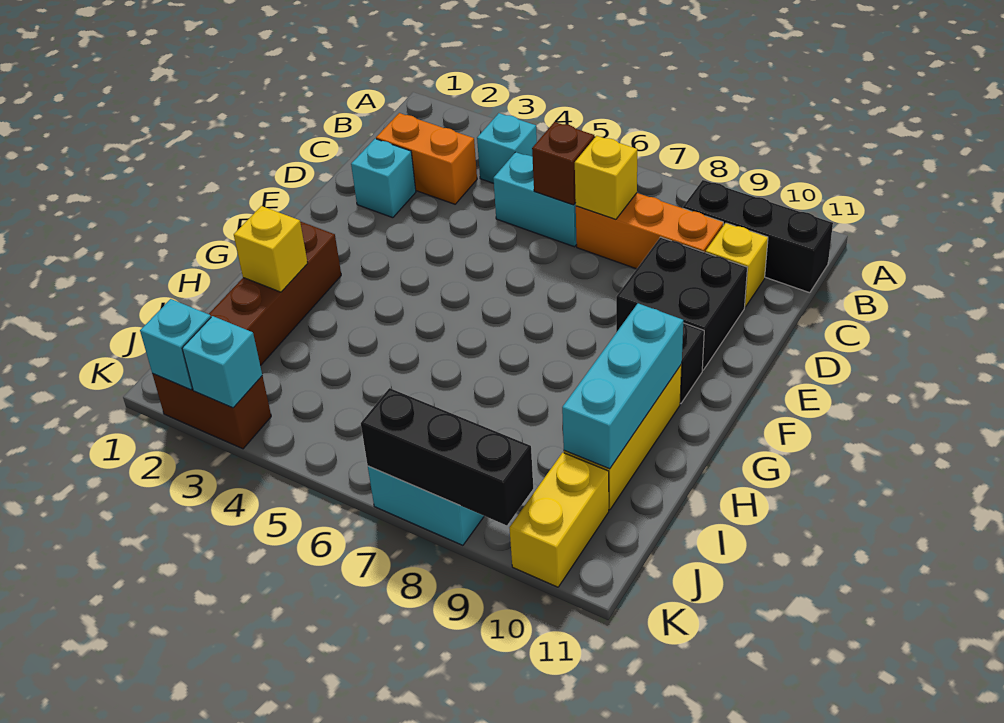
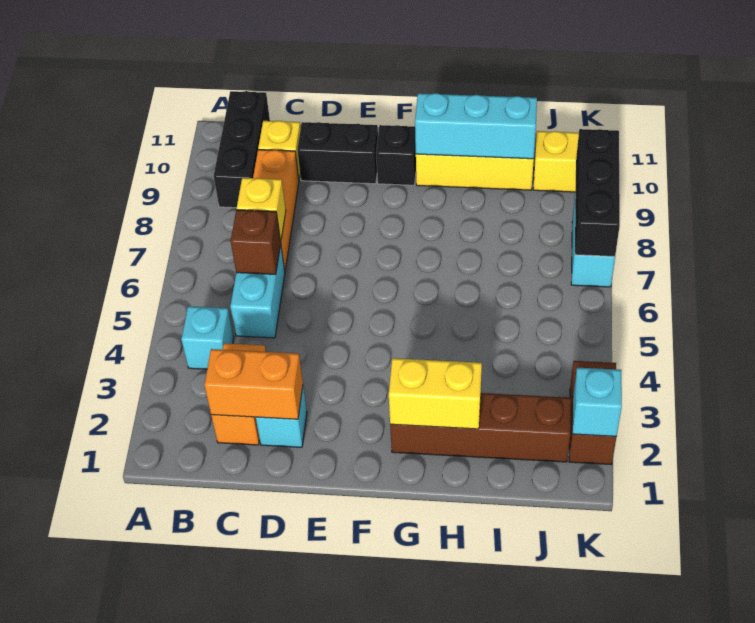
none -> orange 1x2 brick [204,349,303,419]
black 2x2 brick [616,237,747,370] -> black 1x2 brick [297,122,378,184]
yellow 1x1 brick [234,206,308,292] -> yellow 1x2 brick [389,358,482,429]
cyan 1x1 brick [182,316,262,408] -> none

